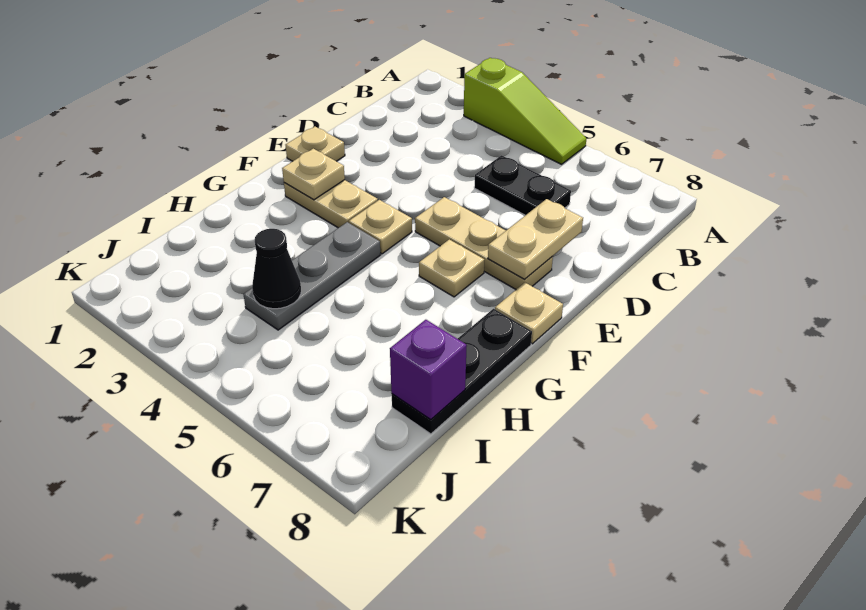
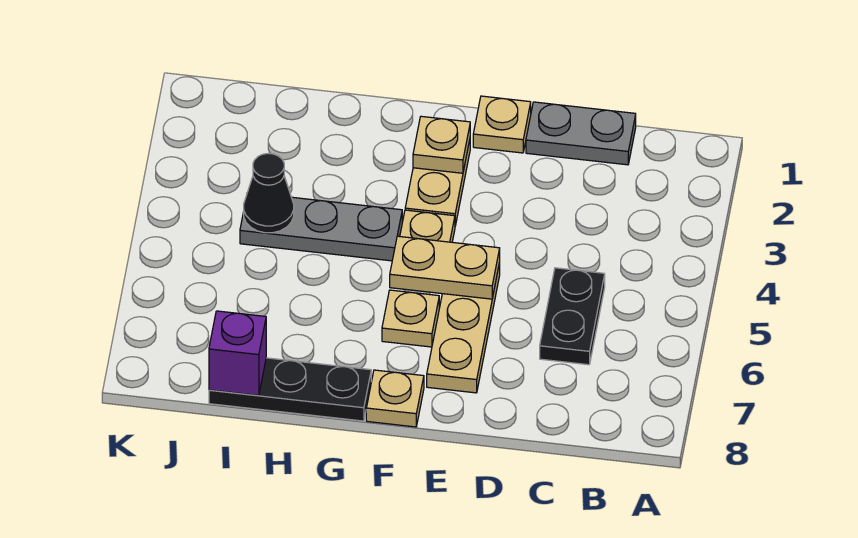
lime 1x3 slope [464,58,586,164] -> none
none -> grey 1x2 plate [526,102,636,165]
tan 1x2 plate [488,199,583,280] -> tan 1x2 plate moved to [390,236,500,299]

